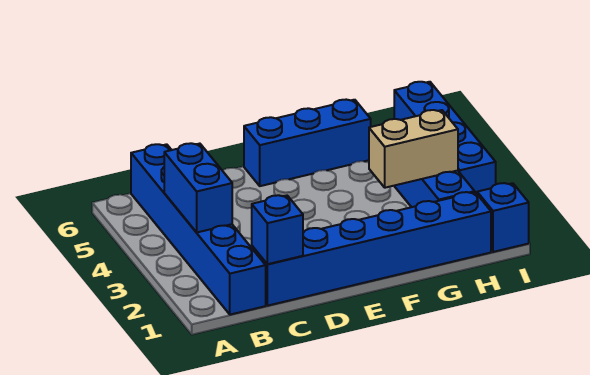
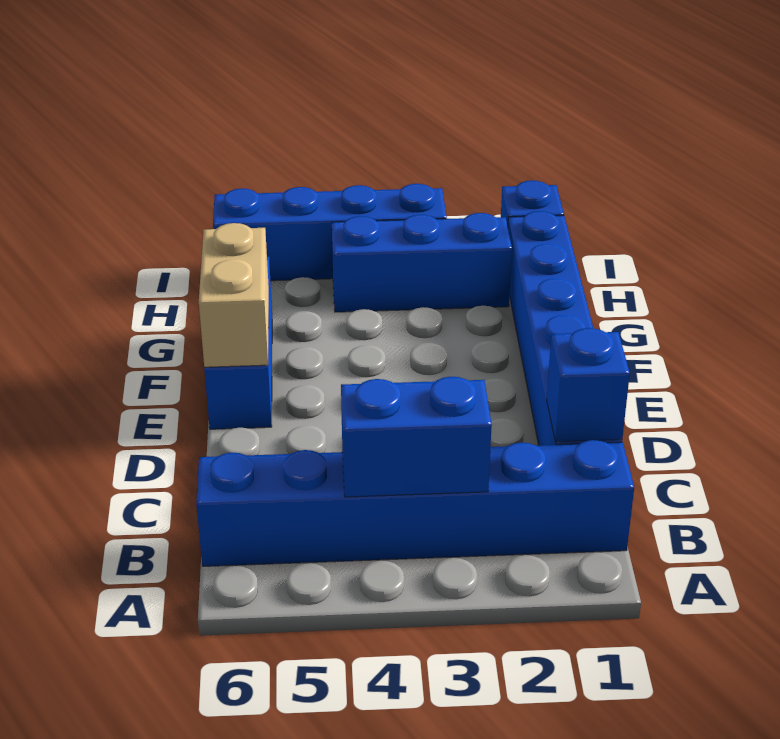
tan 1x2 brick [369,110,458,188] -> tan 1x2 brick moved to [199,223,269,367]

